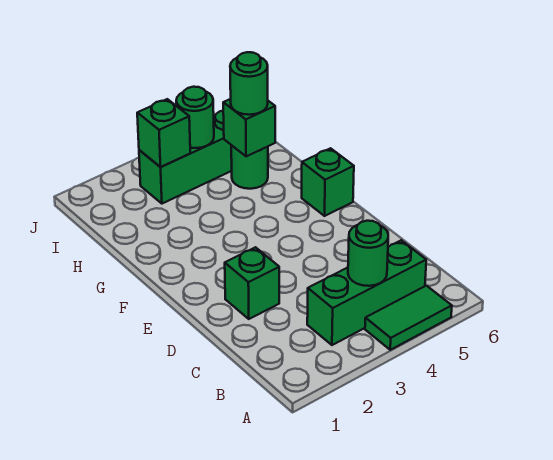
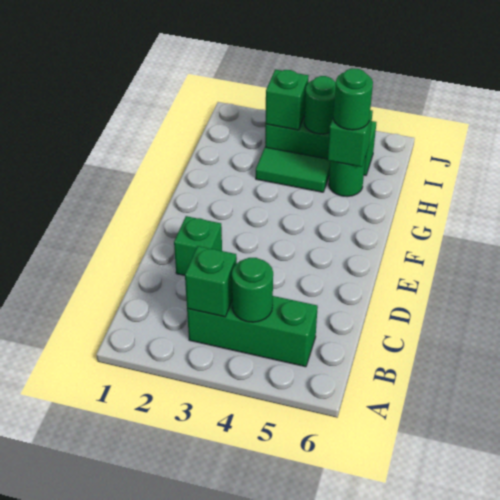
green 1x2 tile [365,286,452,350] -> green 1x2 tile moved to [256,147,330,192]
green 1x1 brick [302,148,354,216] -> green 1x1 brick moved to [185,246,237,317]

